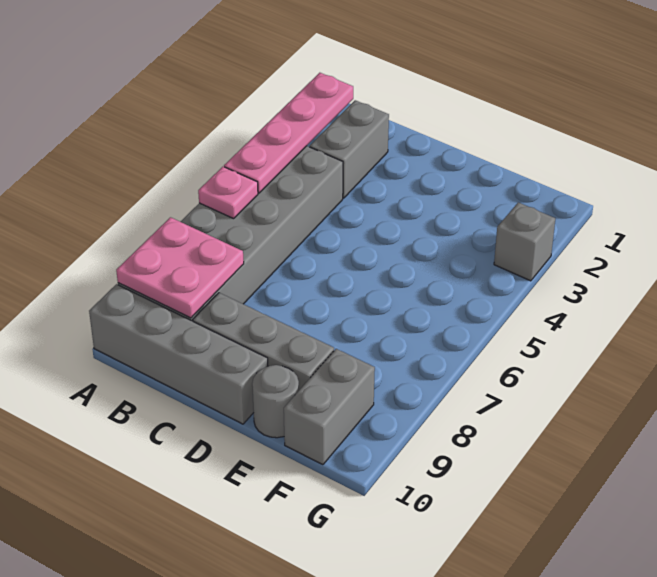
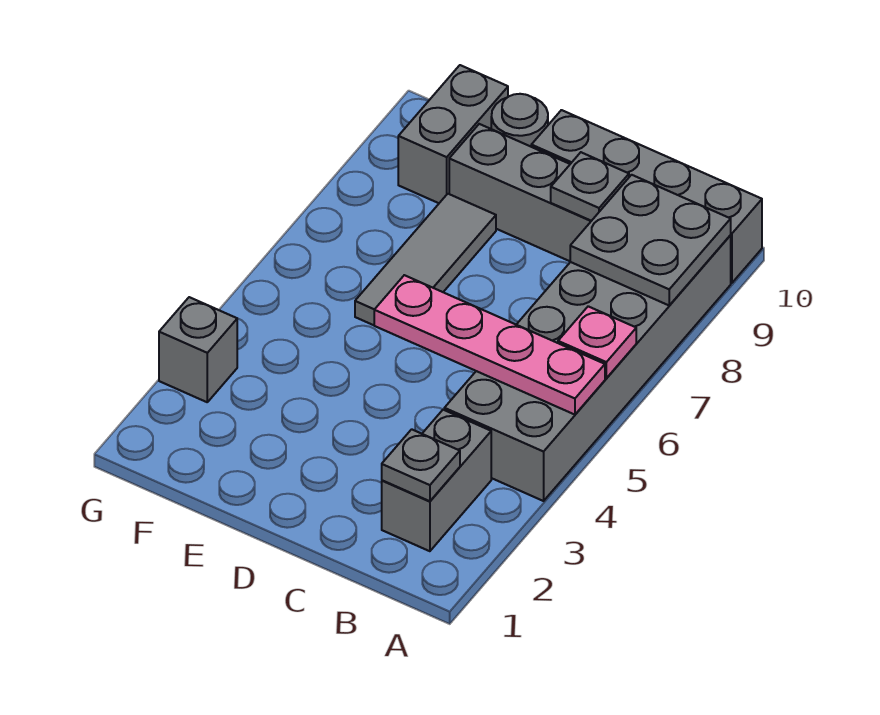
pink 1x4 plate [224,73,353,193] -> pink 1x4 plate turned to [374,275,605,415]
pink 2x2 plate [116,217,244,318] -> grey 2x2 plate [570,175,731,305]
none -> grey 1x1 plate [382,429,460,501]
none -> grey 1x1 plate [551,152,629,221]
none -> grey 1x3 tile [355,194,496,325]

